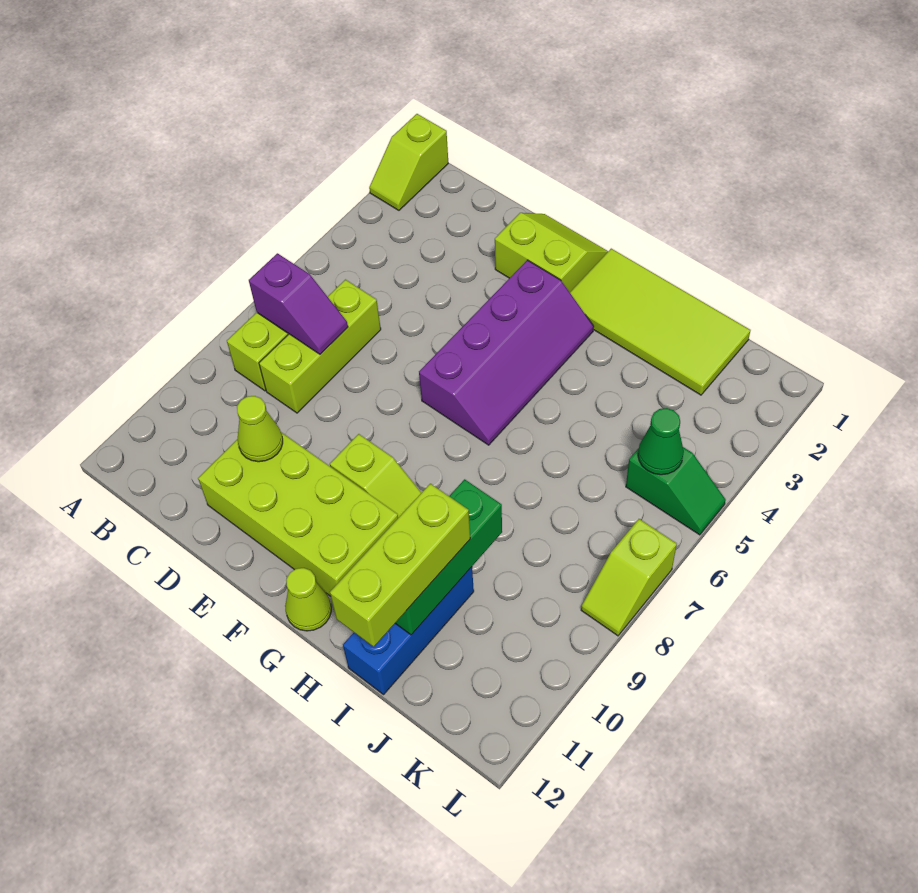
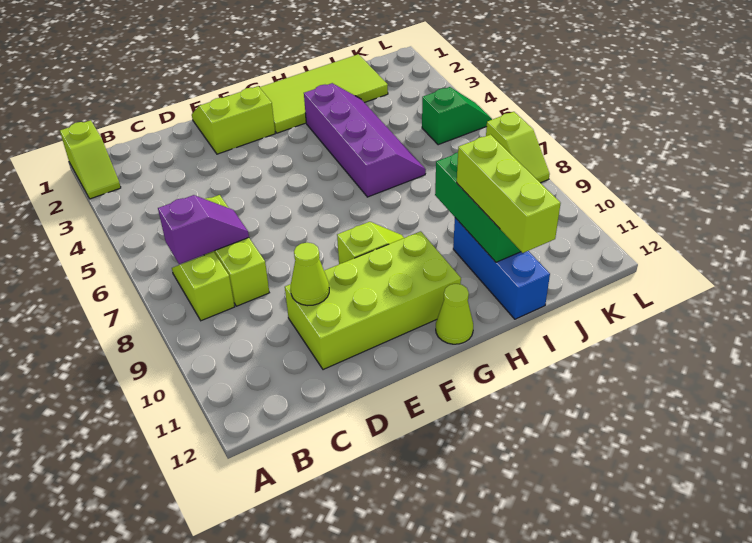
purple 2x4 slope [419,260,594,445] -> purple 2x4 slope moved to [304,83,426,197]
green 1x1 cone [638,408,684,475] -> none

